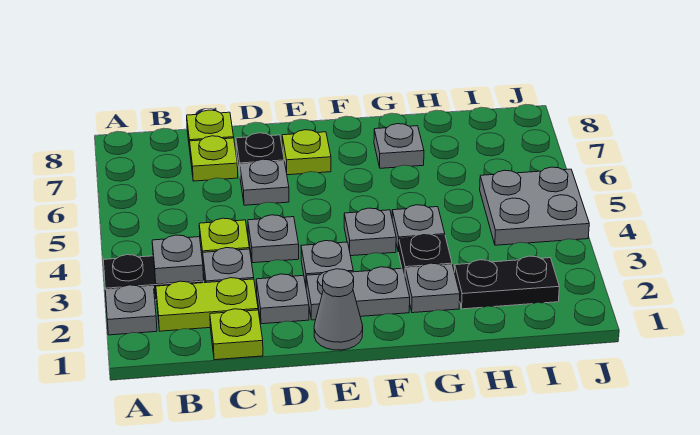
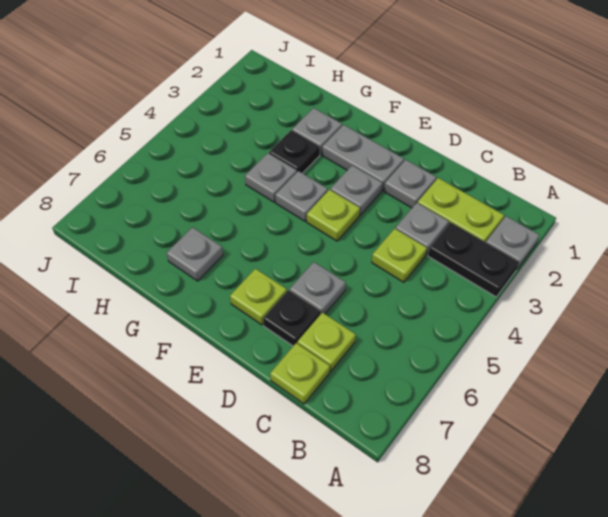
grey 1x1 plate [152,235,204,284] -> none
lime 1x1 plate [210,309,263,360] -> lime 1x1 plate moved to [307,190,360,241]
grey 1x1 plate [248,215,299,263] -> none
grey 1x1 cone [314,269,363,350] -> none
black 1x2 plate [455,256,559,309] -> none
grey 2x2 plate [480,167,589,245] -> none

